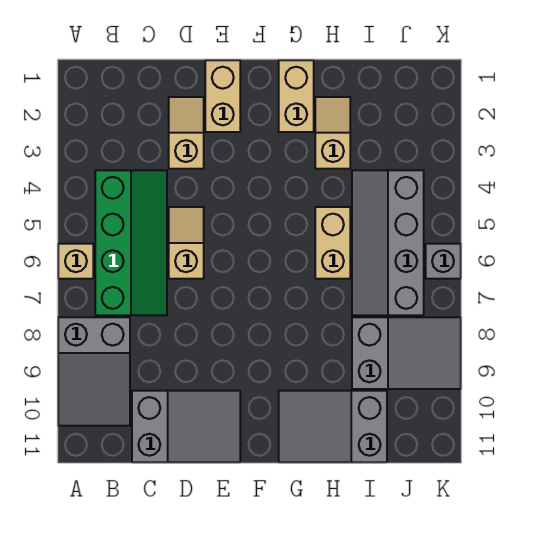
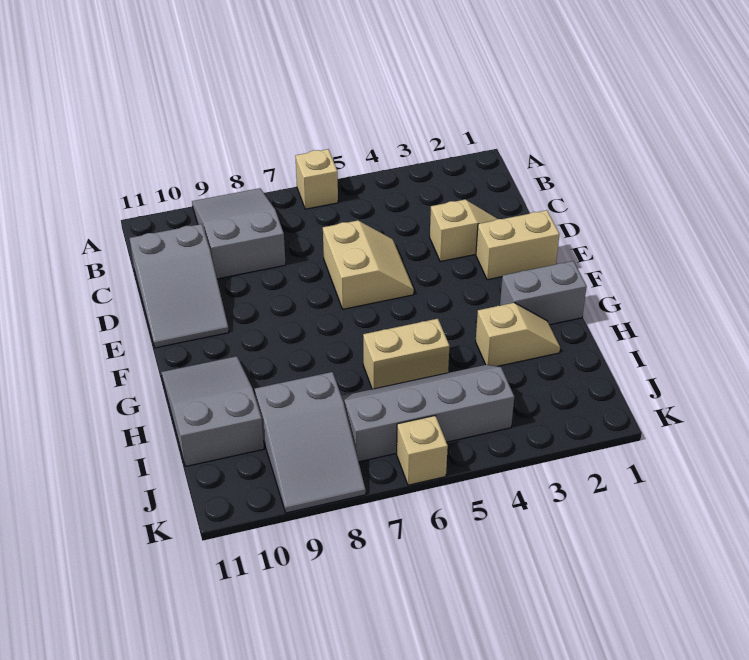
grey 2x3 slope [58,317,130,426] -> grey 2x3 slope turned to [192,188,286,279]
green 2x4 slope [95,170,167,315] -> none
tan 1x2 slope [169,207,204,279] -> tan 2x2 slope [323,220,414,309]
tan 1x2 brick [279,60,314,132] -> grey 1x2 brick [500,261,587,325]
grey 1x1 brick [426,244,461,279] -> tan 1x1 brick [397,416,448,485]

